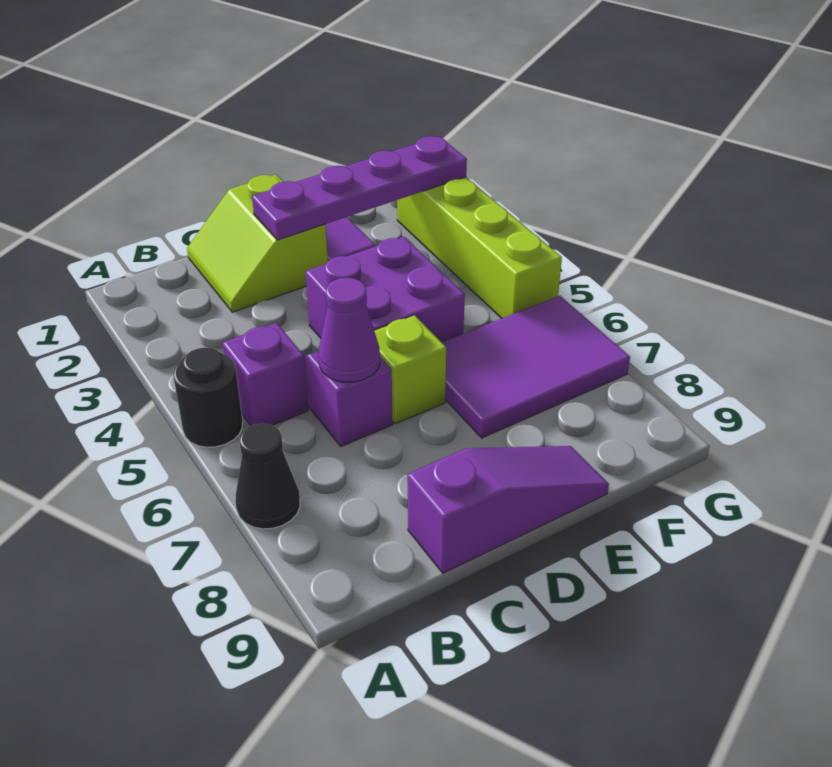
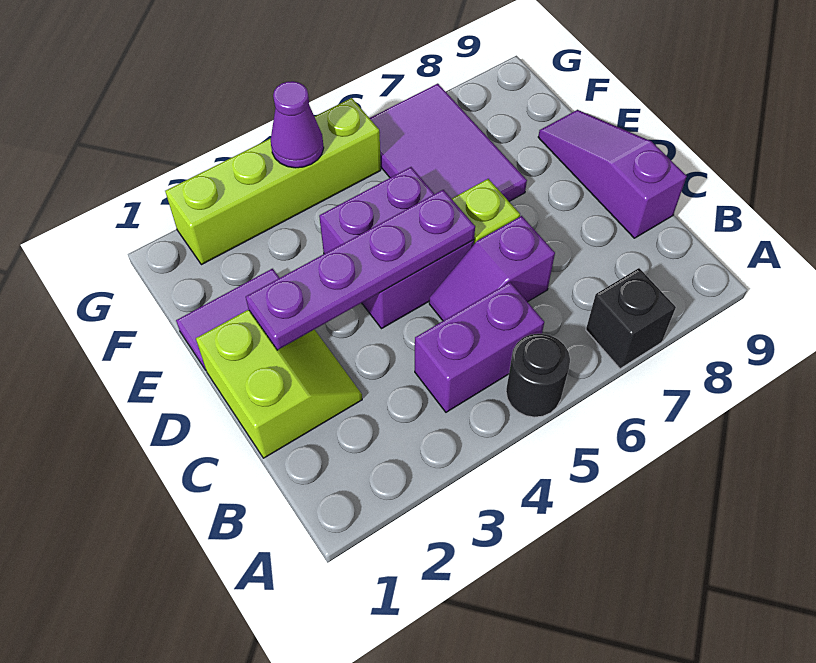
black 1x1 cone [235,424,300,529] -> black 1x1 brick [586,268,676,369]
purple 1x1 brick [223,323,308,426] -> purple 1x2 brick [415,282,544,412]
lime 2x2 slope [187,175,328,312] -> lime 2x2 slope turned to [196,310,362,458]
purple 1x1 cone [318,278,380,382] -> purple 1x1 cone moved to [271,81,324,168]
purple 1x4 plate [252,136,467,240] -> purple 1x4 plate turned to [246,190,475,350]

